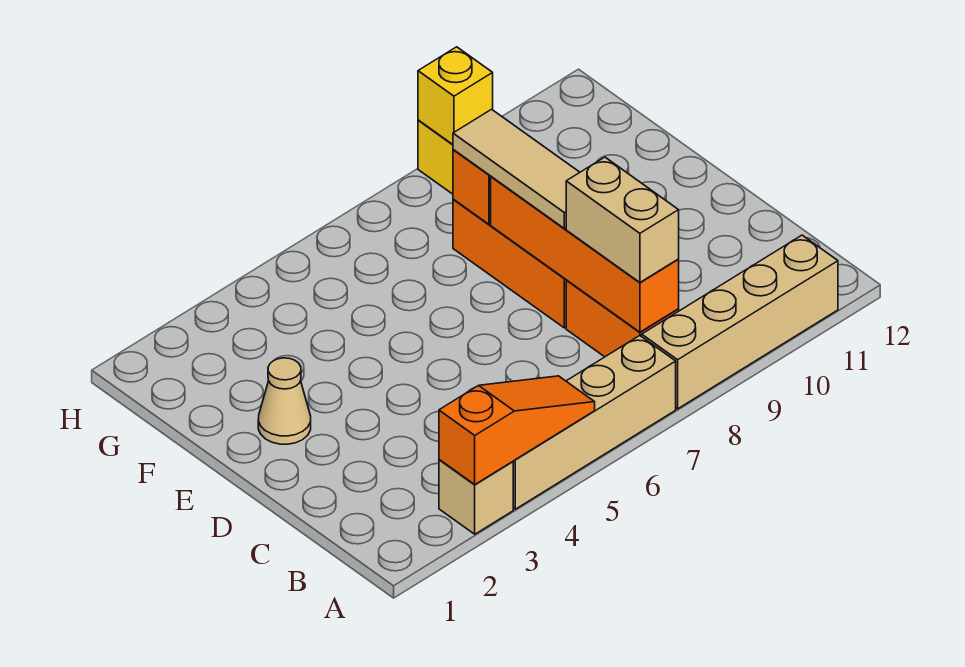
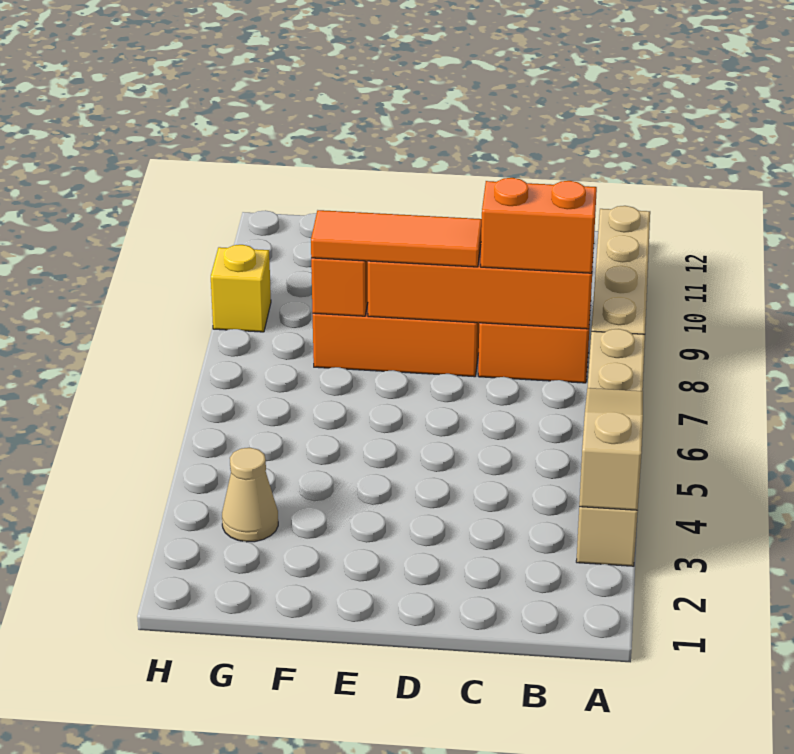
orange 1x3 slope [439,376,595,484] -> tan 1x3 slope [579,388,643,510]
tan 1x2 brick [566,157,679,282] -> orange 1x2 brick [481,178,597,273]
tan 1x3 tile [453,109,580,229] -> orange 1x3 tile [311,210,482,267]
tan 1x1 cone [258,358,311,444] -> tan 1x1 cone moved to [222,448,278,542]
yellow 1x1 brick [418,47,493,144] -> none

